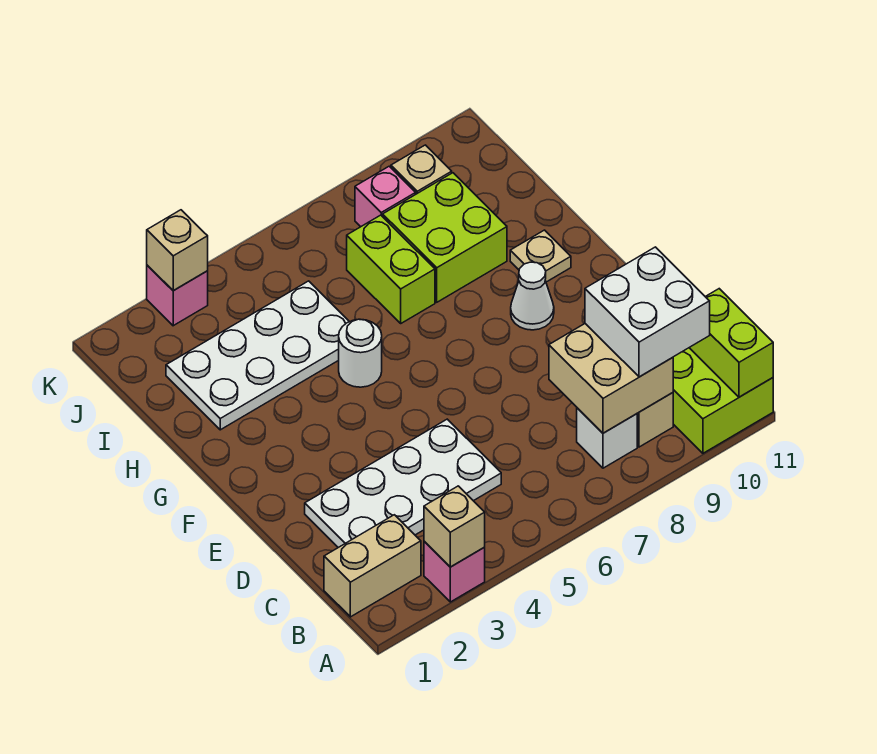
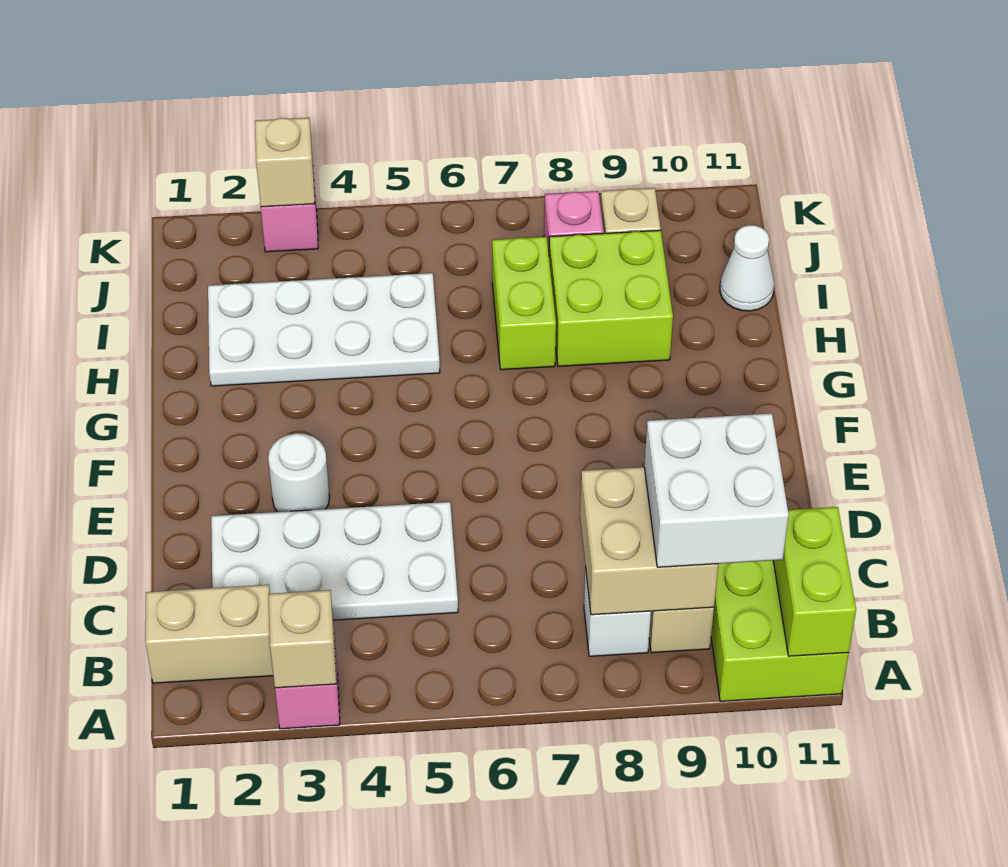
white 1x1 cone [511,262,554,330] -> white 1x1 cone moved to [720,225,774,311]
white 1x1 round brick [339,319,382,387] -> white 1x1 round brick moved to [268,433,330,512]
tan 1x1 plate [510,230,571,282] -> none

